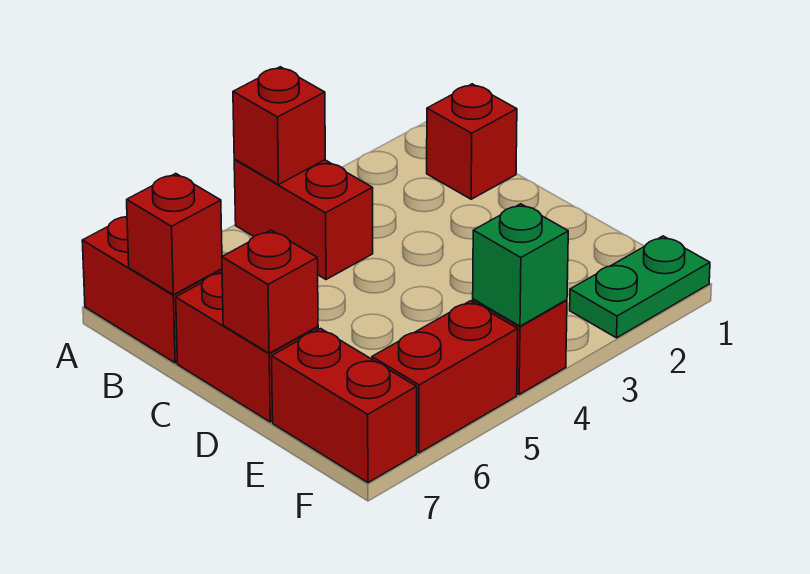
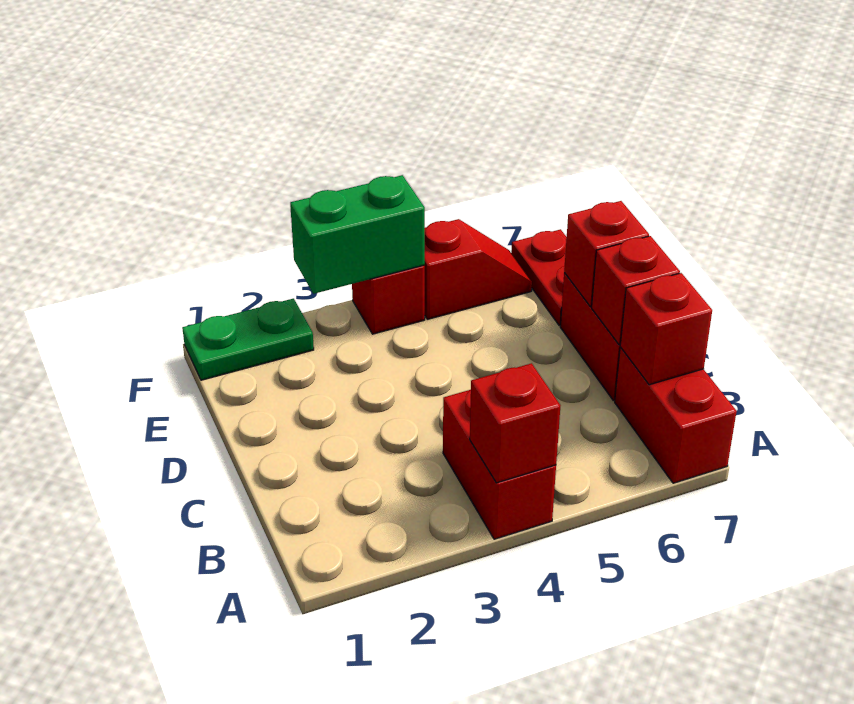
red 1x1 brick [427,84,517,199] -> red 1x1 brick moved to [592,236,680,345]
red 1x2 brick [272,329,417,483] -> red 1x2 plate [511,229,567,326]
green 1x1 brick [473,204,568,326] -> green 1x2 brick [290,175,425,294]
red 1x2 brick [372,301,518,453] -> red 1x2 slope [424,219,532,319]

